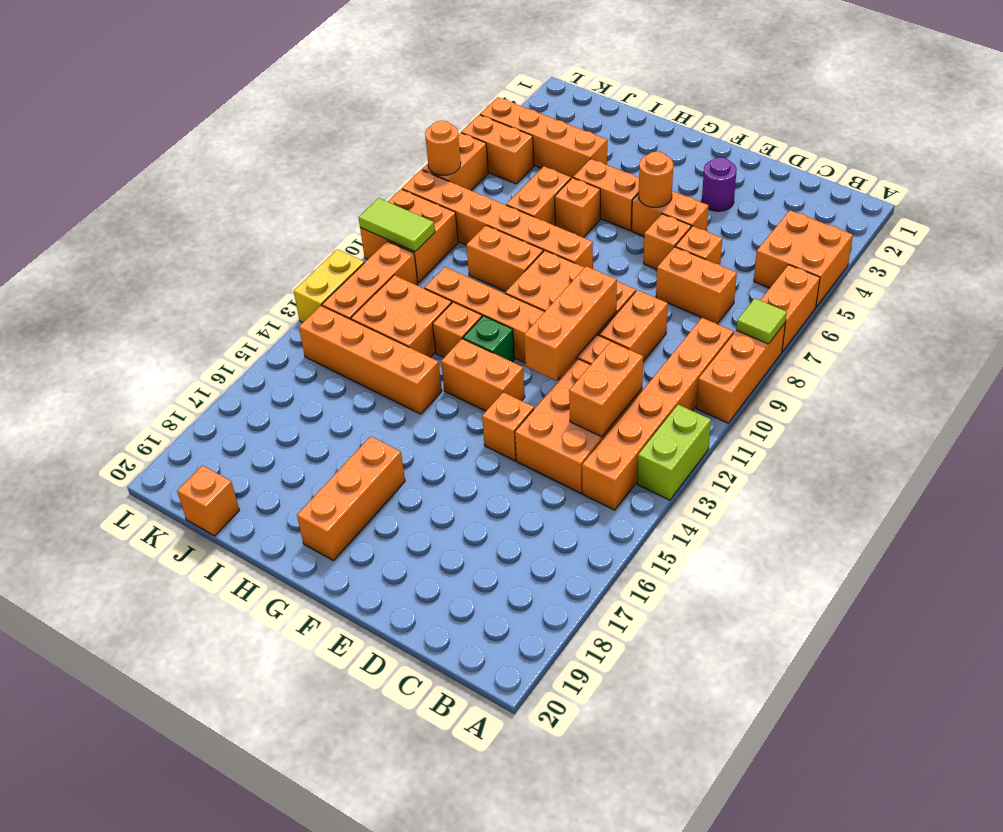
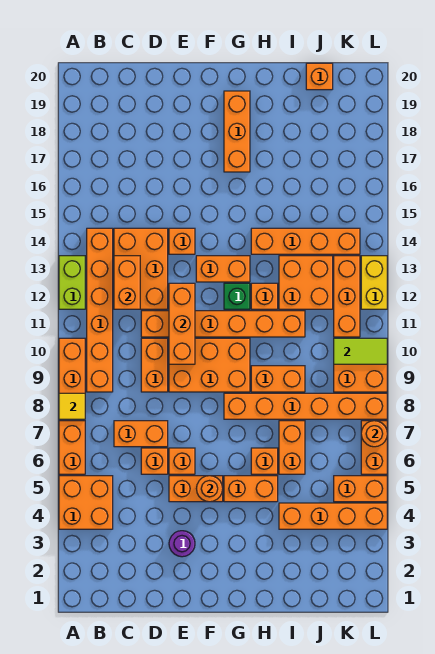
lime 1x1 tile [736,298,787,344] -> yellow 1x1 tile [59,393,85,419]

